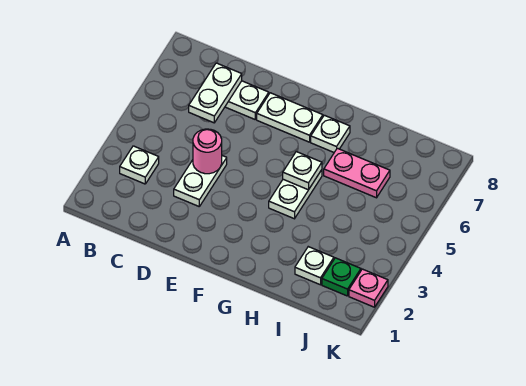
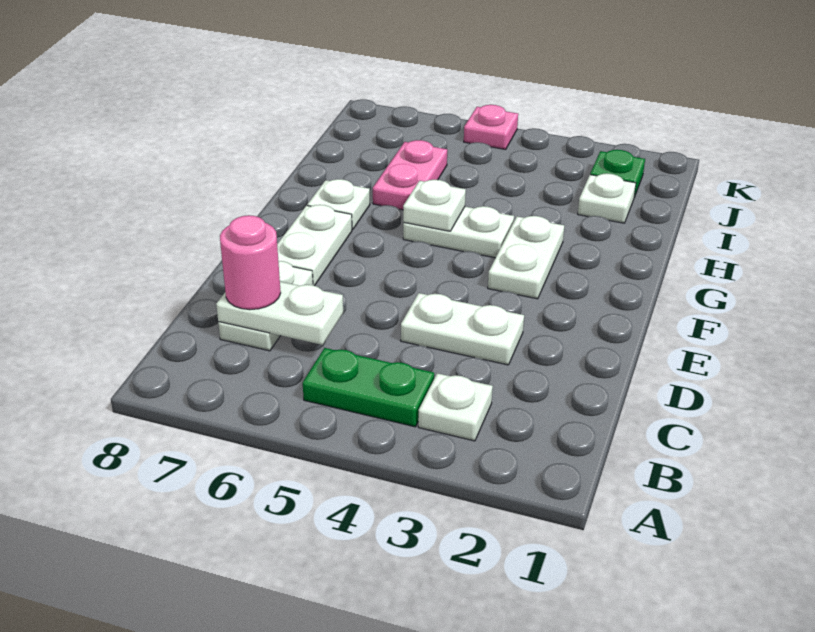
none -> green 1x2 plate [303,348,434,427]
pink 1x1 round brick [193,129,222,174] -> pink 1x1 round brick moved to [220,215,281,310]
none -> white 1x2 plate [488,216,564,299]
pink 1x1 plate [349,269,388,307] -> pink 1x1 plate moved to [464,105,518,149]

